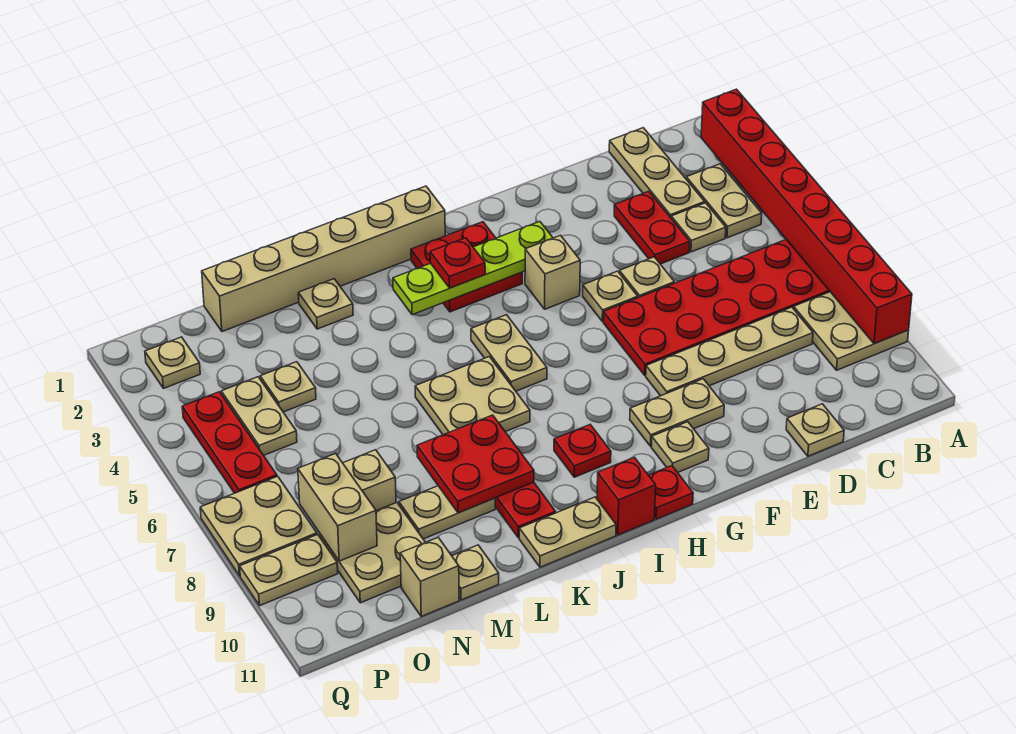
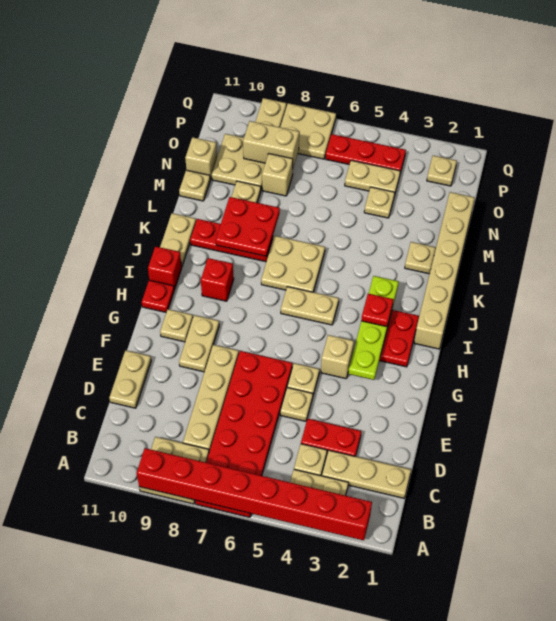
tan 1x1 plate [786,404,844,456] -> tan 1x2 plate [109,350,151,408]
red 1x1 plate [554,425,611,477] -> red 1x1 brick [201,258,234,301]

